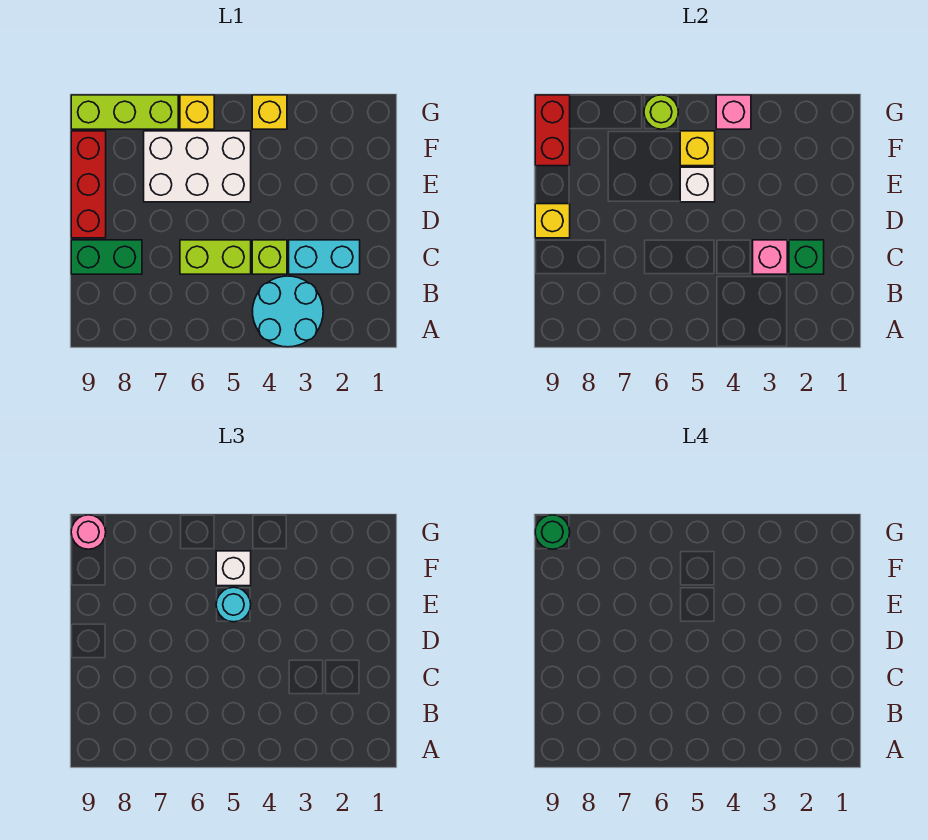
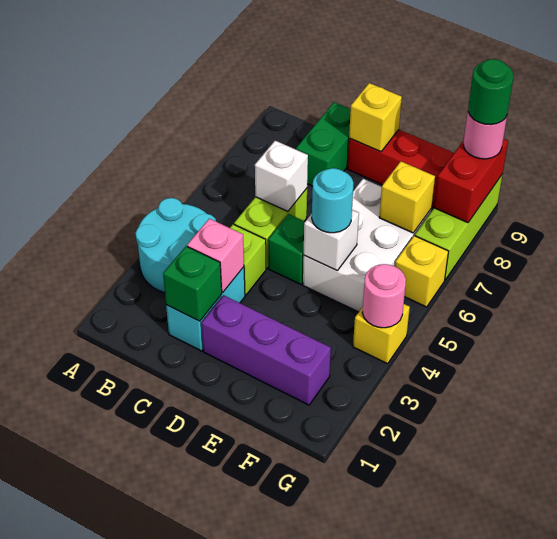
none -> purple 1x3 brick [202,295,331,405]
none -> green 1x1 brick [268,214,305,284]
yellow 1x1 brick [680,131,715,166] -> yellow 1x1 brick moved to [379,161,435,233]
white 1x1 brick [216,551,251,586] -> white 1x1 brick moved to [255,141,308,211]
red 1x2 brick [535,95,570,166] -> red 1x2 brick turned to [434,139,508,223]
pink 1x1 brick [716,95,751,129] -> pink 1x1 round brick [362,264,406,328]
lime 1x1 round brick [644,95,678,129] -> none

